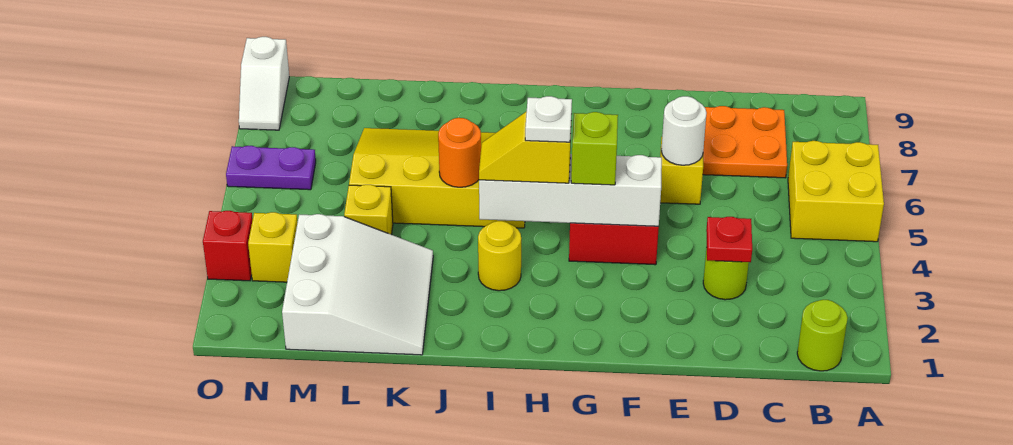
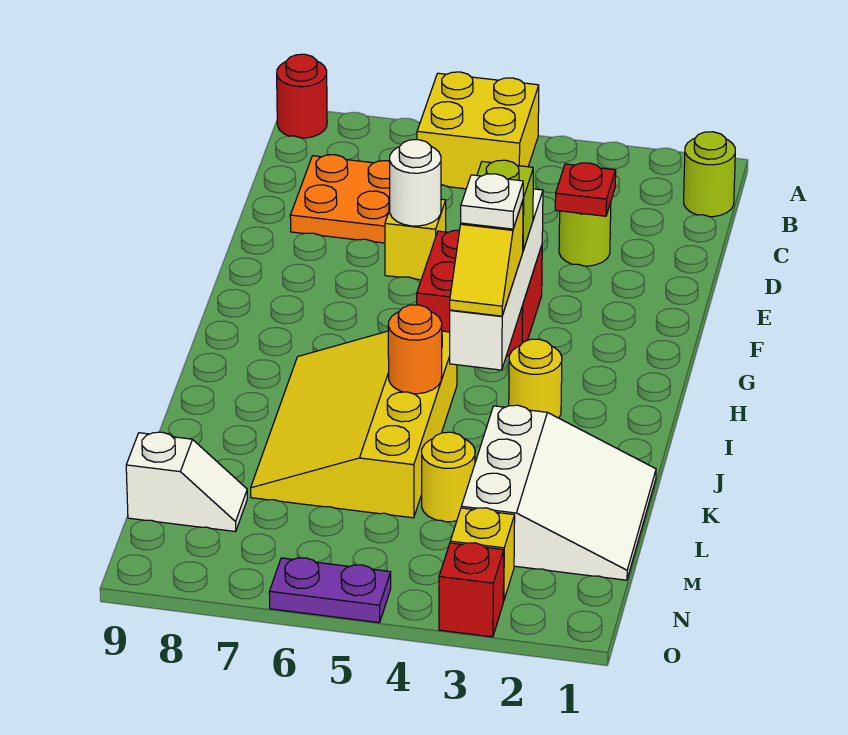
none -> red 1x1 round brick [277,54,327,138]
white 3x3 slope [282,214,433,355] -> white 3x3 slope turned to [461,405,656,580]
yellow 1x1 brick [344,185,393,235] -> yellow 1x1 round brick [422,432,475,522]
purple 1x2 plate [226,146,316,190] -> purple 1x2 plate turned to [269,558,391,623]
white 1x2 slope [239,37,289,130] -> white 1x2 slope moved to [126,432,247,532]

